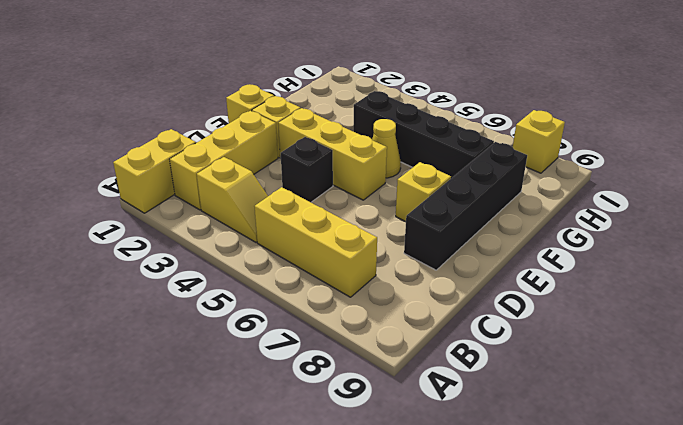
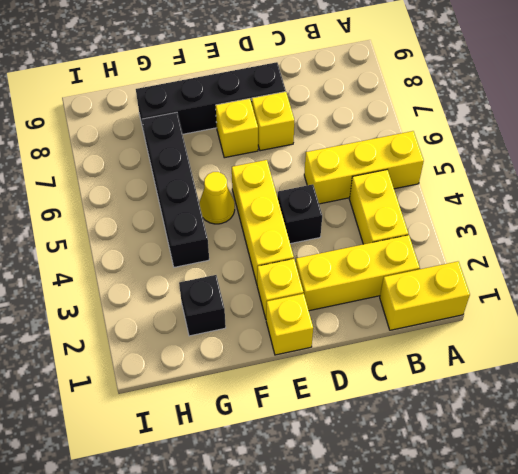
yellow 1x2 slope [197,157,268,242] -> yellow 1x2 brick [349,170,408,244]
yellow 1x3 brick [254,187,377,297] -> yellow 1x3 brick turned to [304,131,424,204]
none -> black 1x1 brick [179,275,226,336]
yellow 1x1 brick [513,110,565,173] -> yellow 1x1 brick moved to [252,92,294,151]

